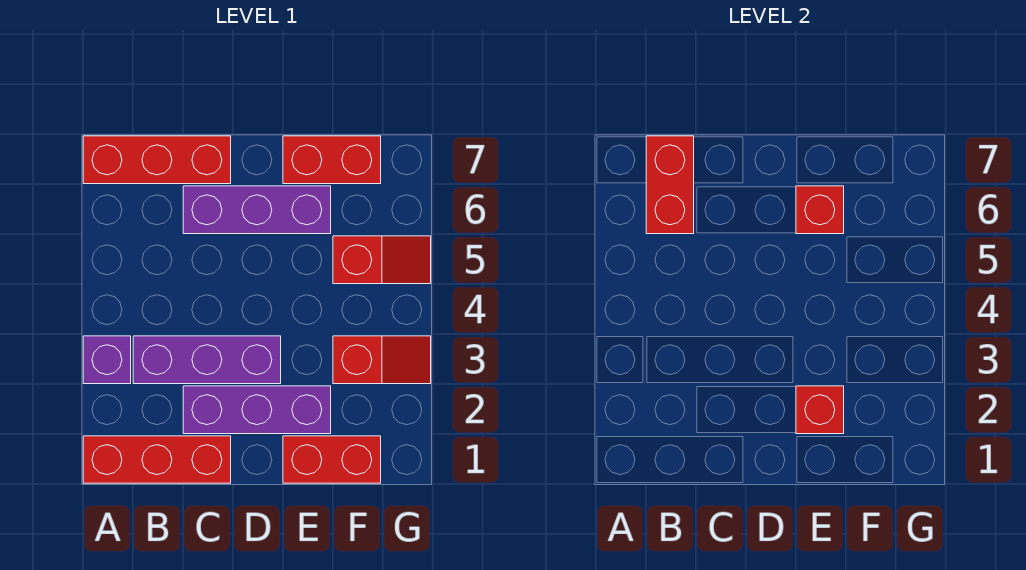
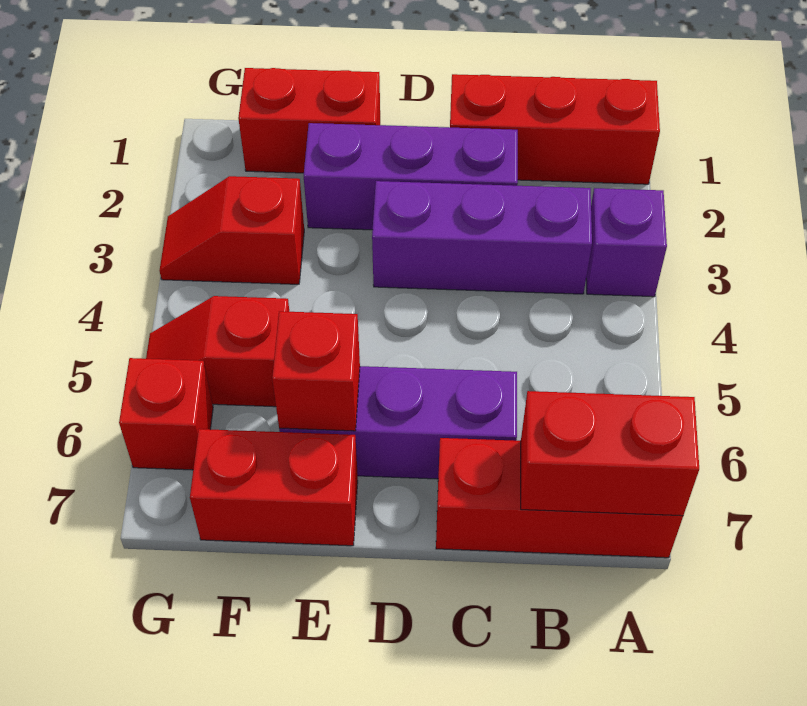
red 1x2 brick [646,136,694,234] -> red 1x2 brick turned to [521,391,699,516]
red 1x1 brick [796,386,844,434] -> red 1x1 brick moved to [119,358,213,470]

